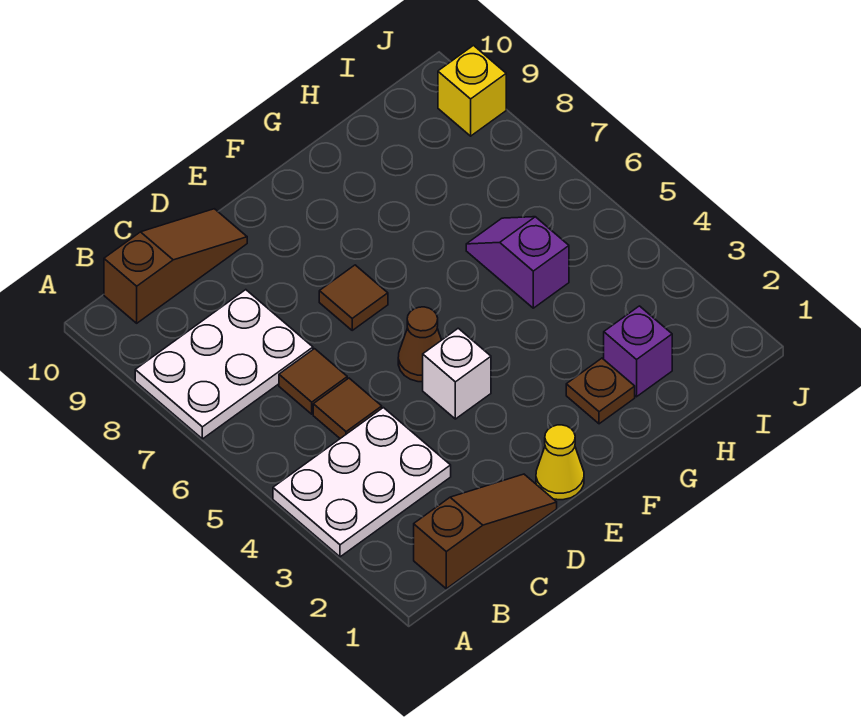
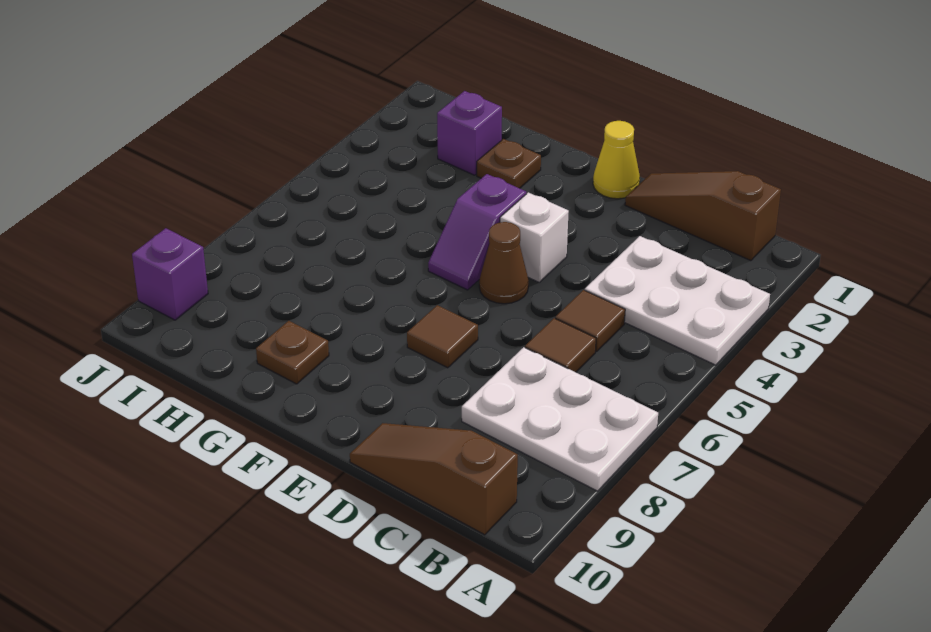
none -> brown 1x1 plate [256,321,329,384]
purple 1x2 slope [466,217,569,308] -> purple 1x2 slope moved to [428,174,526,290]
yellow 1x1 brick [438,46,506,136] -> purple 1x1 brick [132,228,208,320]

